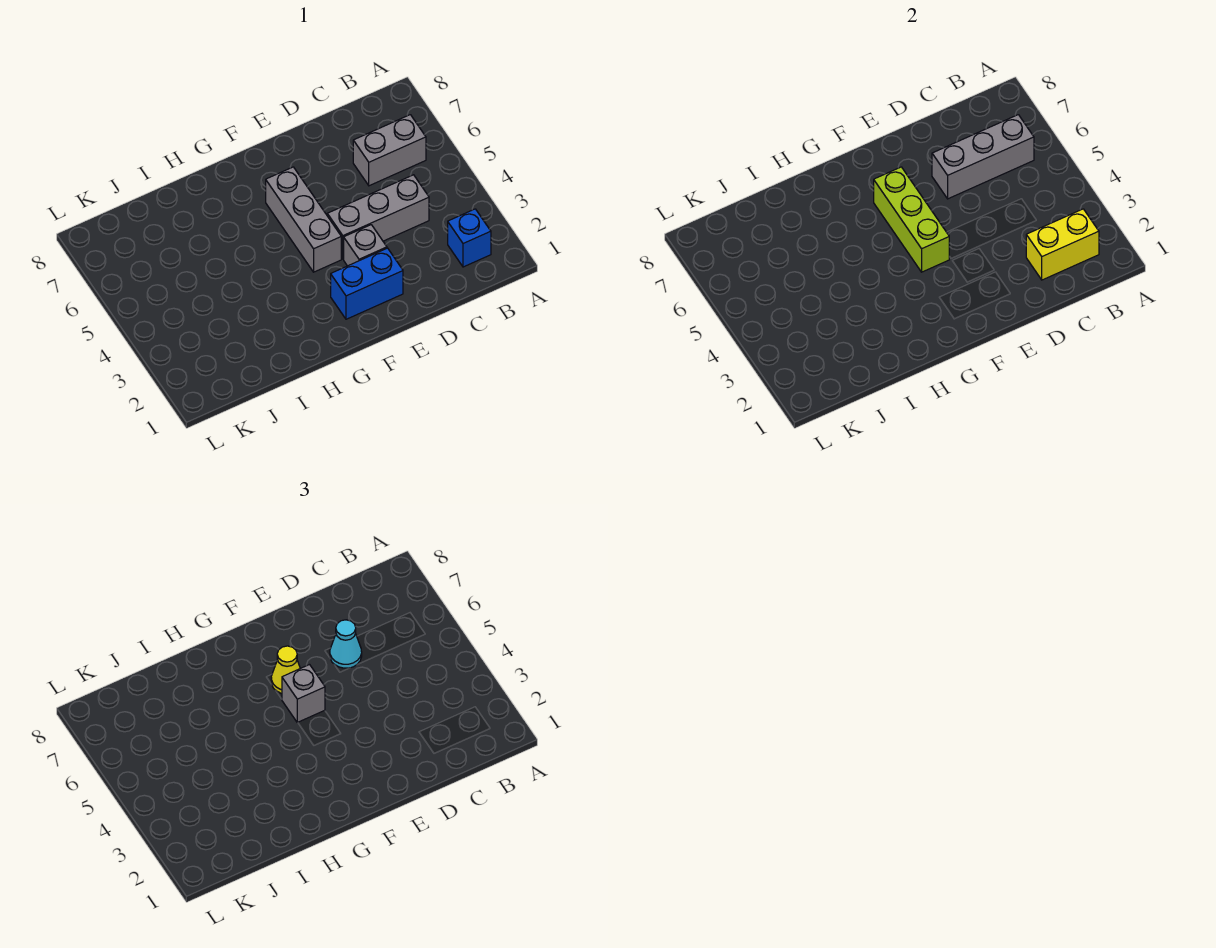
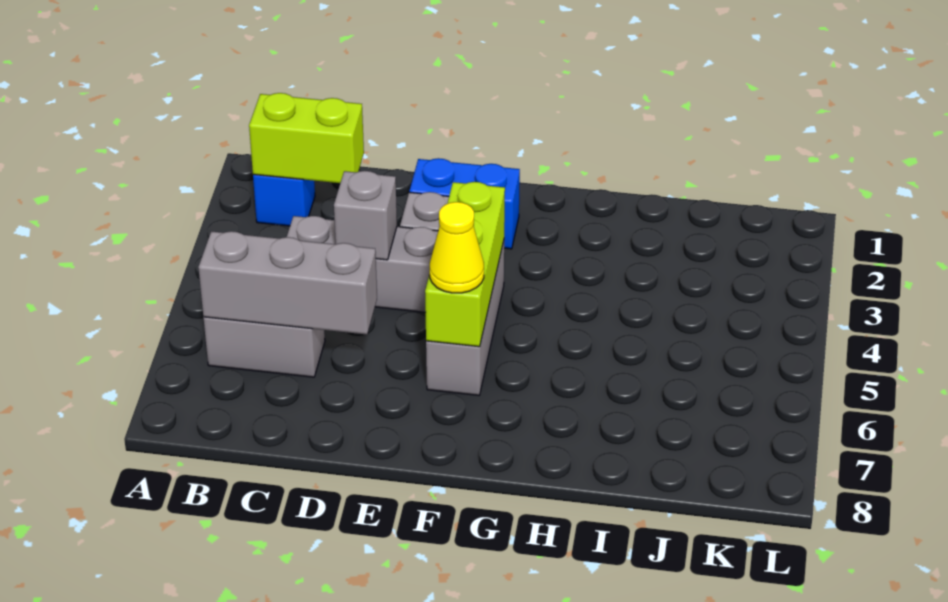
yellow 1x2 brick [1026,209,1099,280] -> lime 1x2 brick [249,93,364,183]
cyan 1x1 cone [330,620,362,668] -> none
grey 1x1 brick [282,665,325,723] -> grey 1x1 brick moved to [334,171,397,260]

